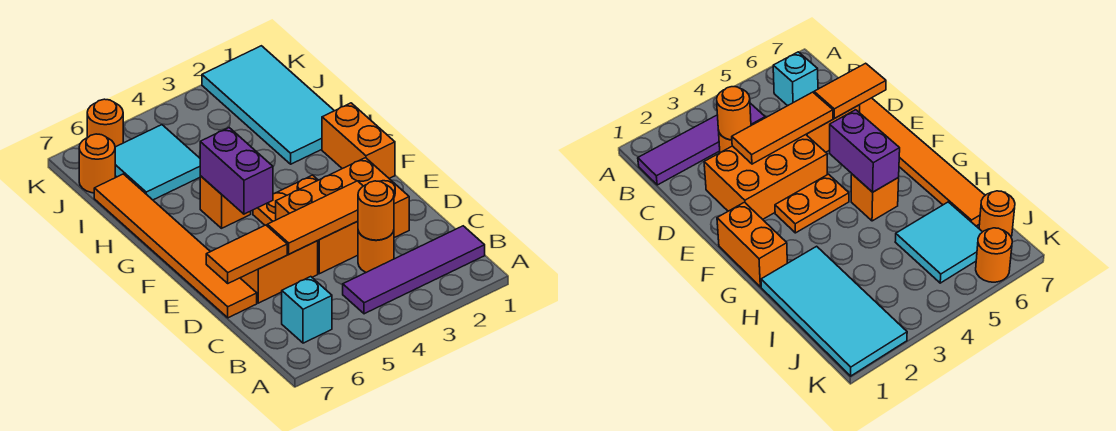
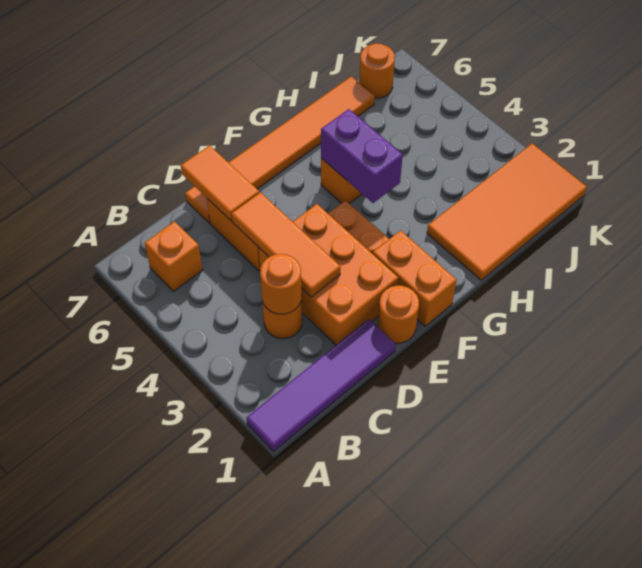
purple 1x4 tile [343,226,485,314] -> purple 1x4 tile turned to [247,319,396,451]
cyan 1x1 brick [282,277,332,343] -> orange 1x1 brick [145,222,203,291]
orange 1x2 brick [322,103,395,178] -> orange 1x2 brick turned to [373,230,456,326]
purple 1x2 brick [200,128,273,214] -> purple 1x2 brick turned to [321,109,403,203]
cyan 2x4 tile [202,46,334,164] -> orange 2x4 tile [427,143,587,280]
cyan 2x2 tile [115,125,200,200] -> none
orange 1x1 round brick [87,99,123,147] -> orange 1x1 round brick moved to [378,286,419,343]

